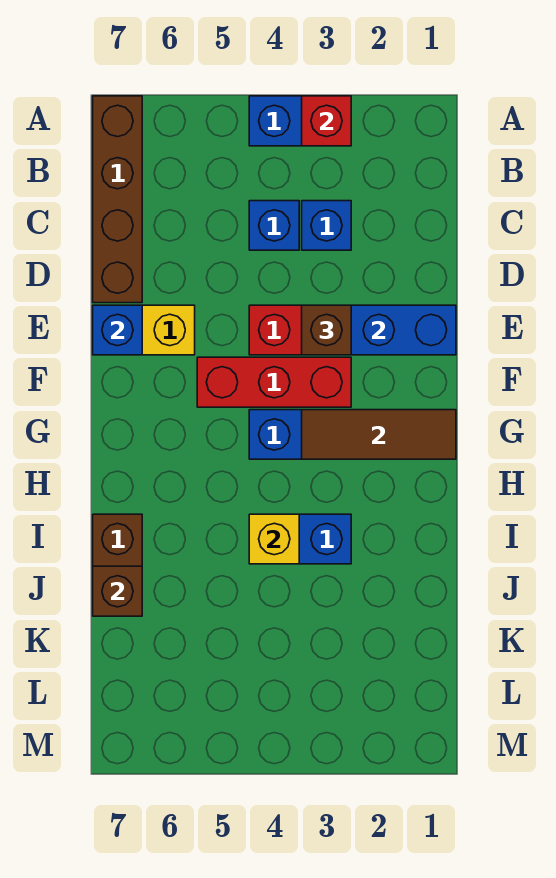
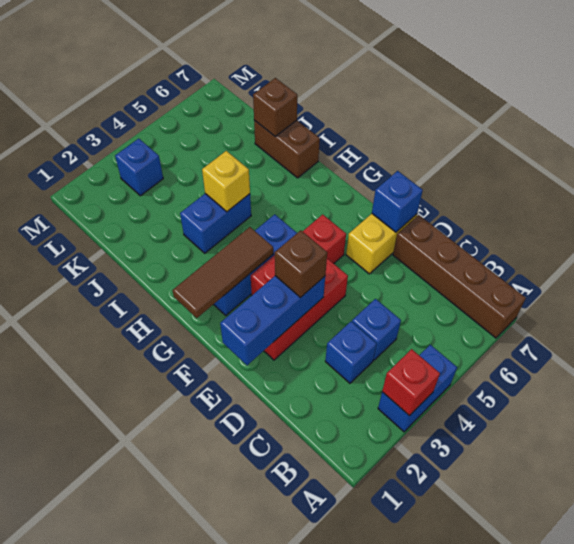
none -> blue 1x1 brick [115,139,163,196]

